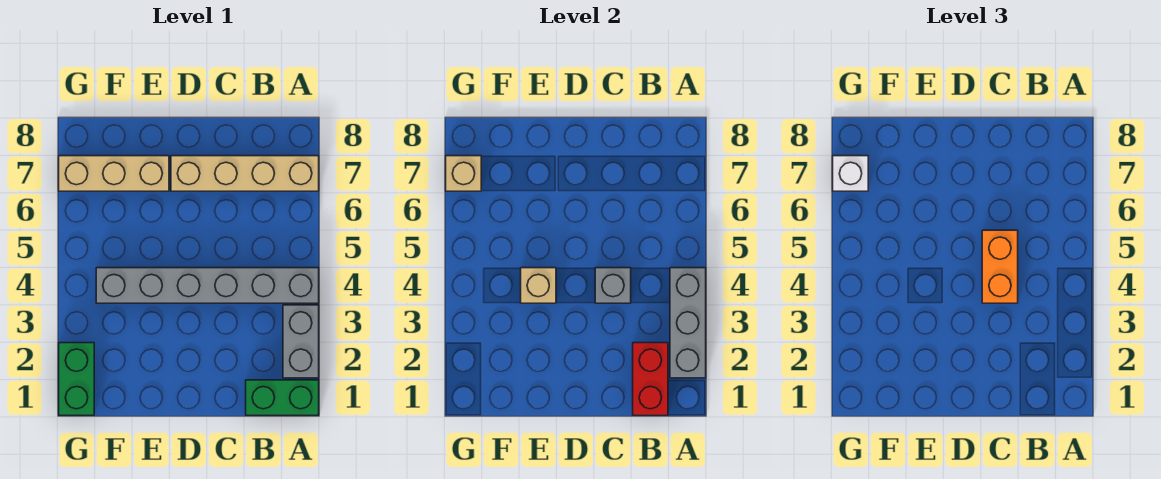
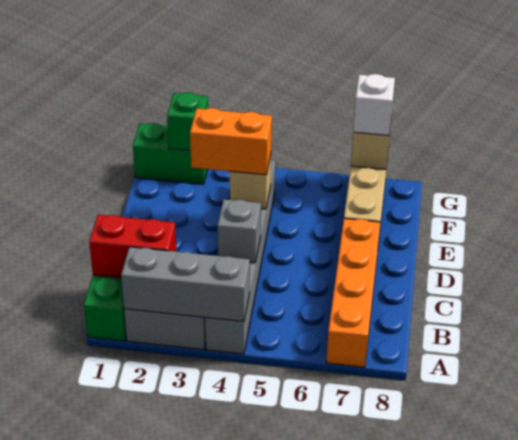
tan 1x4 brick [171,156,319,191] -> orange 1x4 brick [326,218,380,367]
orange 1x2 brick [982,230,1018,303] -> orange 1x2 brick moved to [190,108,272,175]
none -> green 1x1 brick [167,92,208,151]

